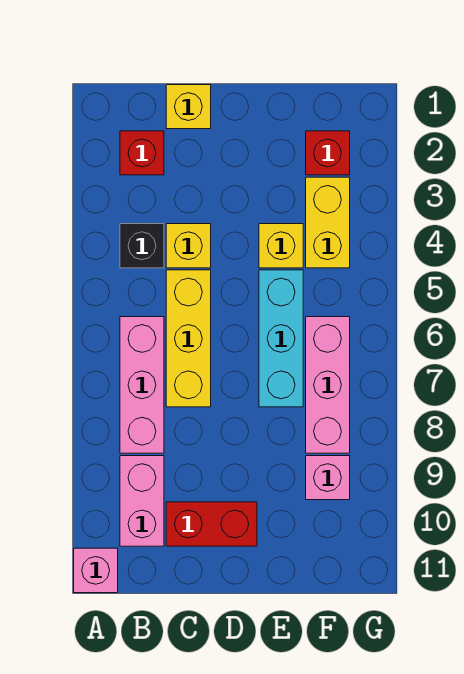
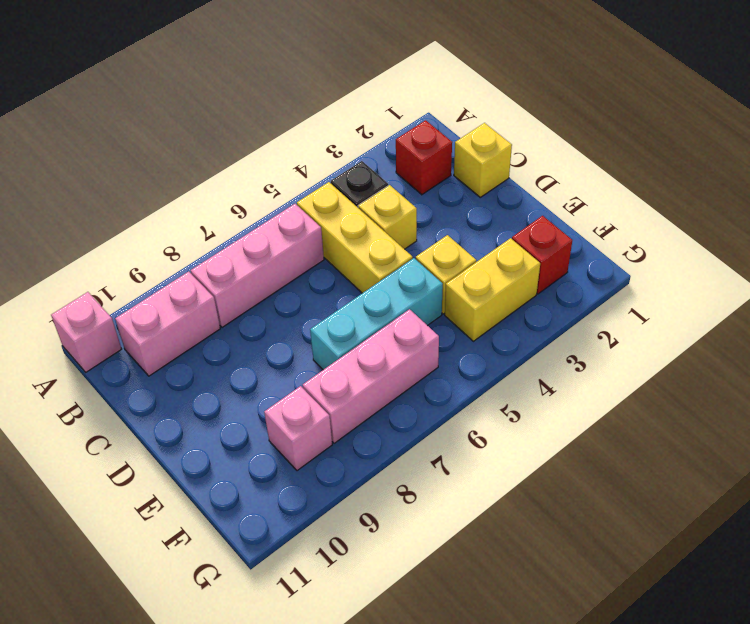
yellow 1x3 brick [166,270,211,407] -> yellow 1x3 brick turned to [297,182,413,293]
red 1x2 brick [166,502,257,546] -> none

